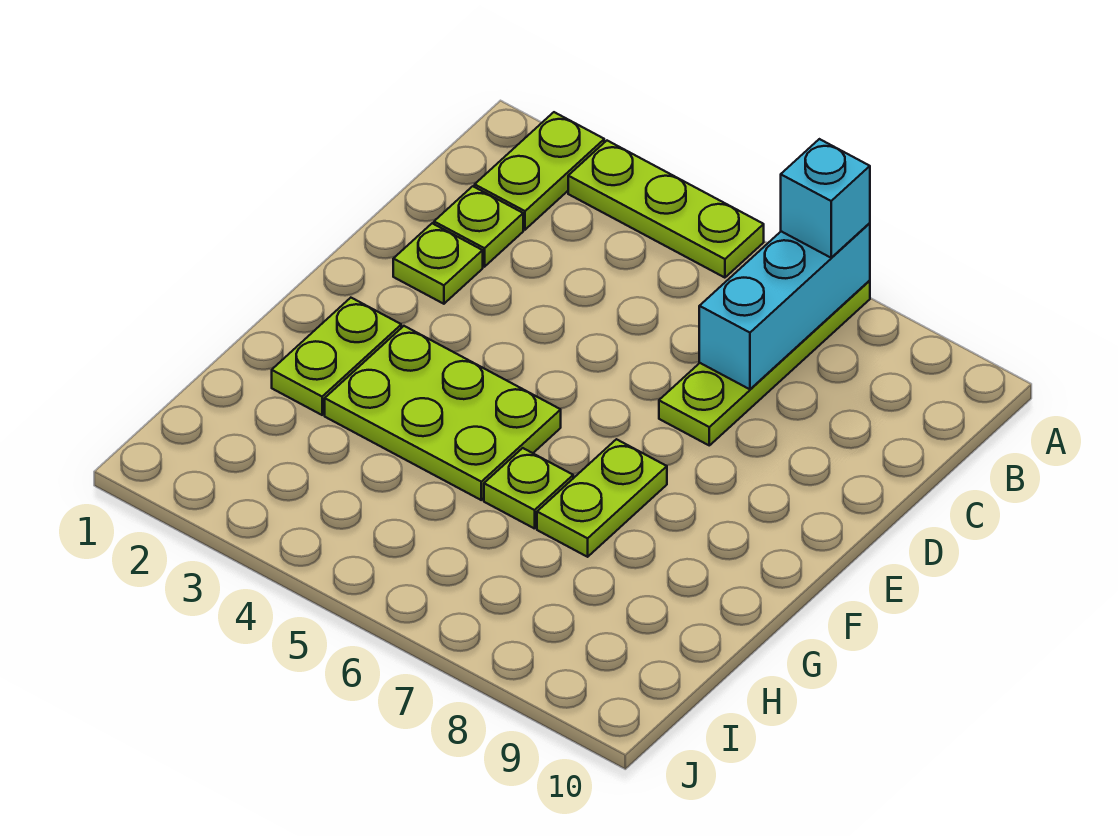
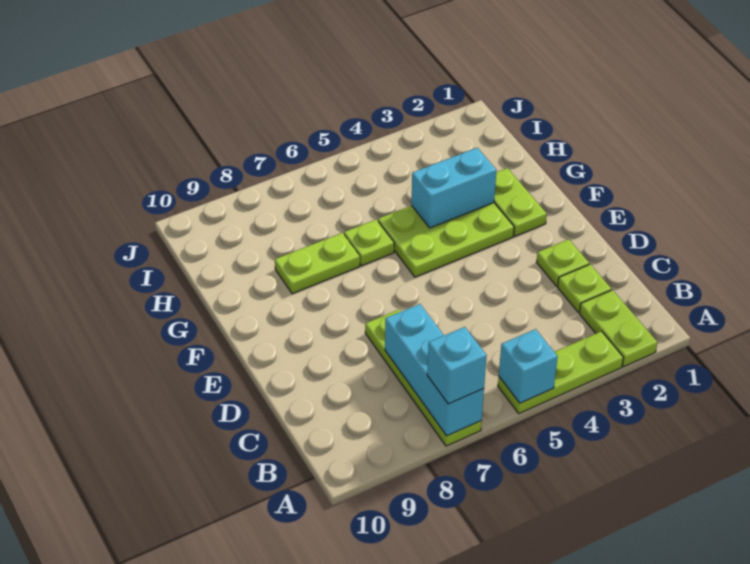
none -> cyan 1x1 brick [499,329,558,403]
lime 1x2 plate [537,439,667,557] -> lime 1x2 plate turned to [275,233,360,294]
none -> cyan 1x2 brick [411,148,496,228]

